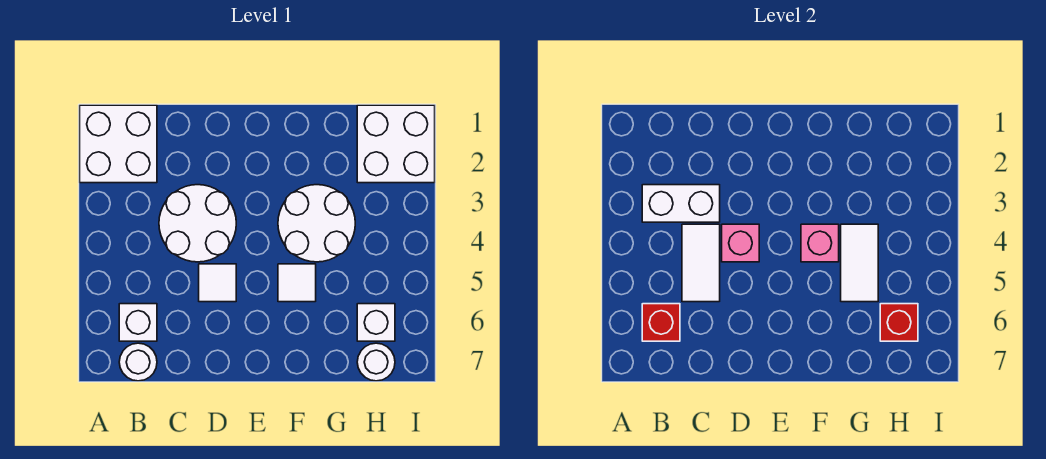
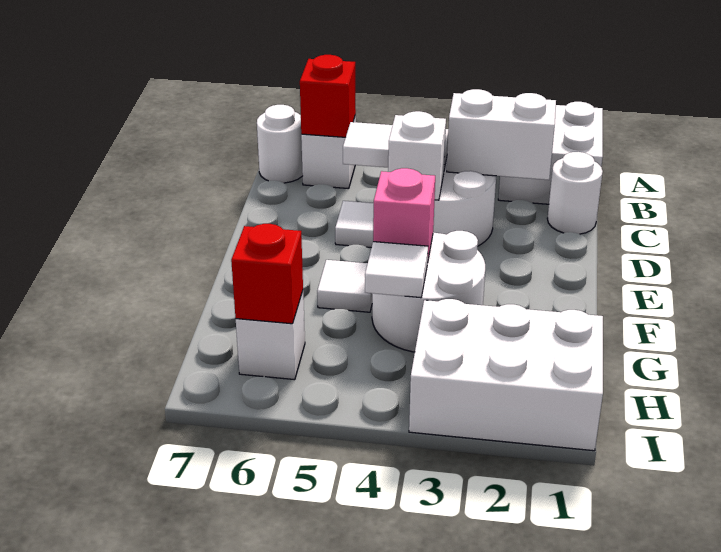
white 1x2 brick [642,185,720,222] -> white 1x2 brick turned to [447,89,556,180]
pink 1x1 brick [722,224,759,262] -> white 1x1 brick [388,111,446,200]
white 1x2 tile [841,224,878,302] -> white 1x1 tile [365,242,428,298]
white 2x2 brick [357,105,435,183] -> white 2x3 brick [409,299,603,451]
white 1x1 round brick [357,343,395,381] -> white 1x1 round brick moved to [547,152,603,234]

